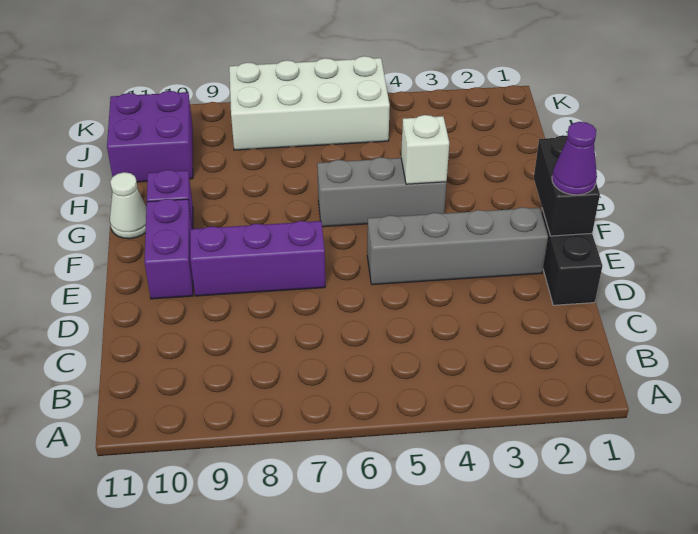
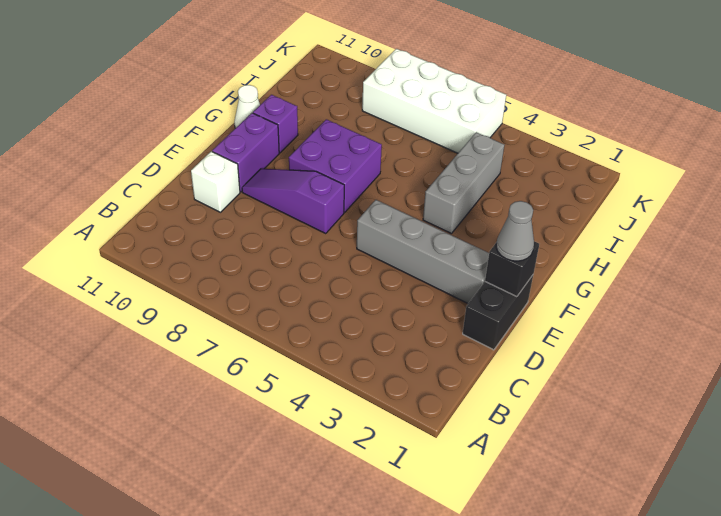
black 1x2 brick [534,135,600,236] -> black 1x1 brick [485,241,539,297]
purple 1x1 cone [552,122,597,195] -> grey 1x1 cone [496,201,534,261]
purple 1x3 brick [190,221,325,296] -> purple 1x3 slope [242,169,344,233]
grey 1x3 brick [317,157,446,227] -> grey 1x3 brick turned to [423,132,504,234]
white 1x1 brick [401,115,449,184] -> white 1x1 brick moved to [191,151,240,212]
purple 2x2 brick [107,91,193,182] -> purple 2x2 brick moved to [289,119,382,212]

